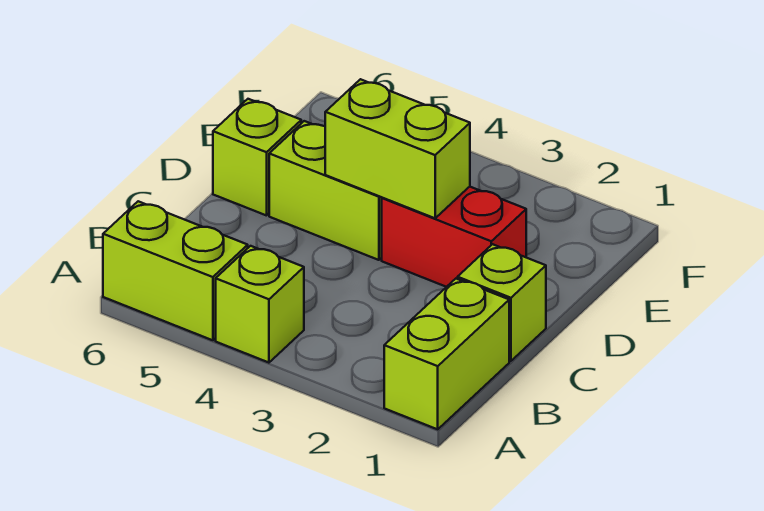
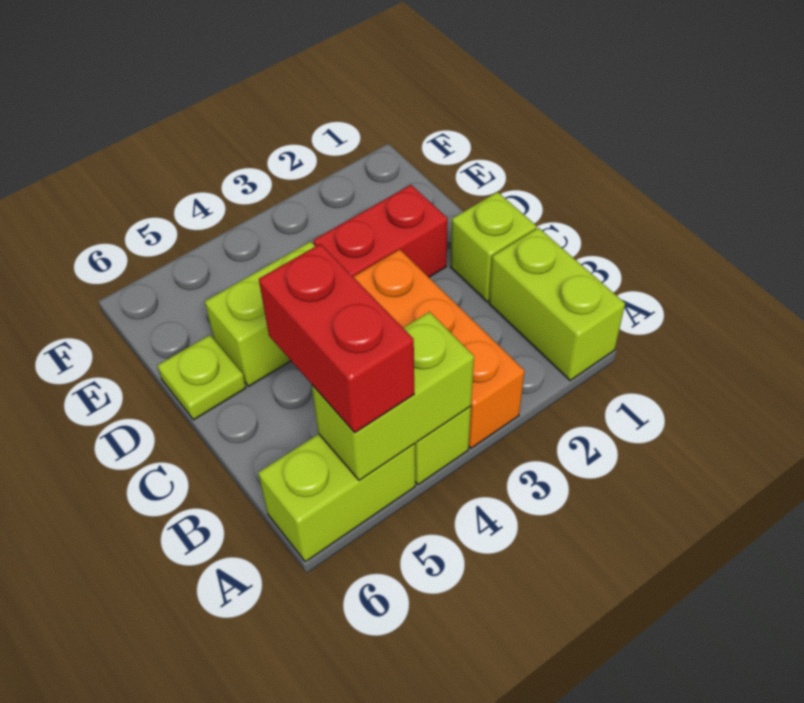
none -> orange 1x3 brick [353,249,525,448]
none -> red 1x2 brick [259,244,414,433]
lime 1x2 brick [325,79,470,218] -> lime 1x2 brick moved to [312,312,474,480]
lime 1x1 brick [213,99,301,216] -> lime 1x1 plate [157,335,246,420]

